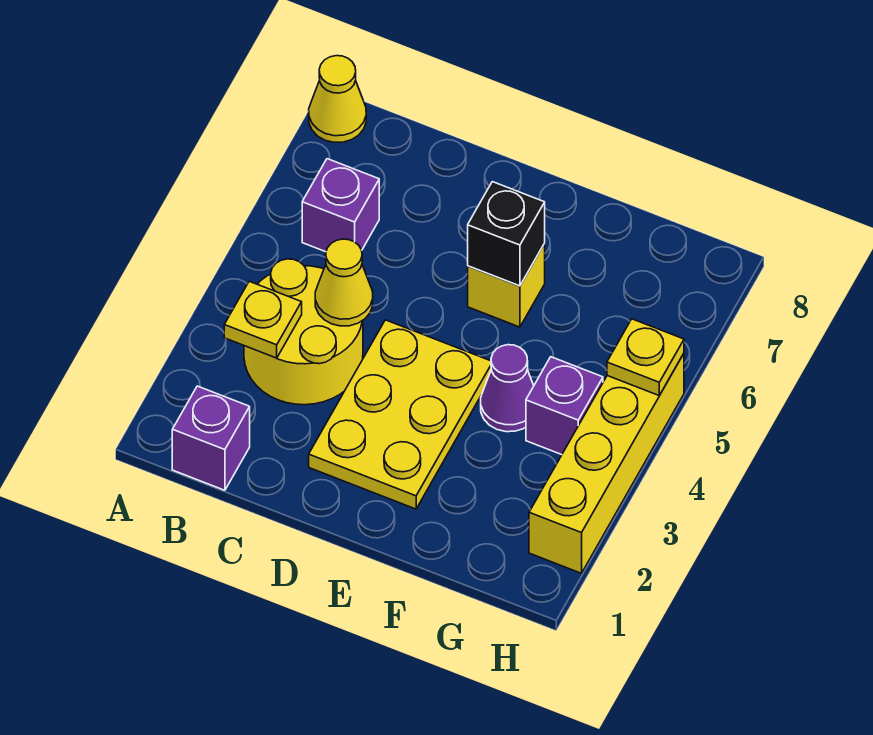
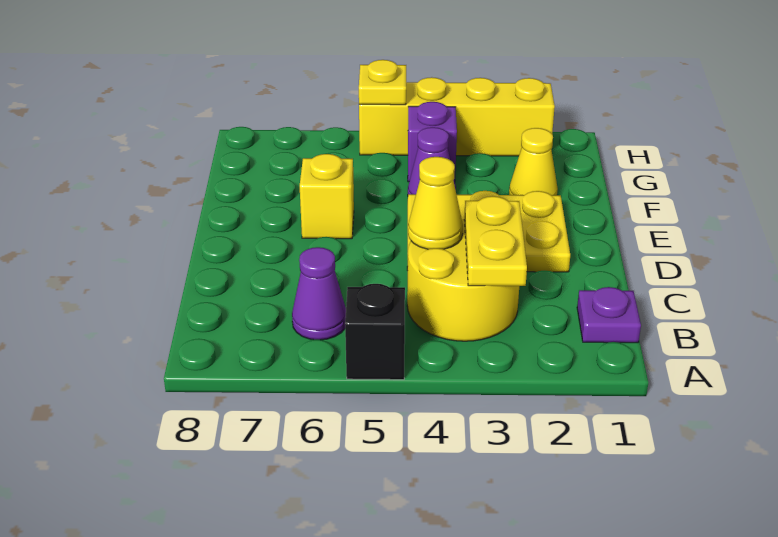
yellow 1x1 cone [309,56,366,142] -> yellow 1x1 cone moved to [509,128,558,195]
purple 1x1 brick [172,386,250,490] -> purple 1x1 plate [577,287,641,343]
yellow 1x1 plate [224,281,302,358] -> yellow 1x2 plate [464,196,527,286]
purple 1x1 brick [302,159,379,252] -> purple 1x1 cone [292,247,346,340]
black 1x1 brick [468,182,545,286] -> black 1x1 brick moved to [345,284,405,380]

